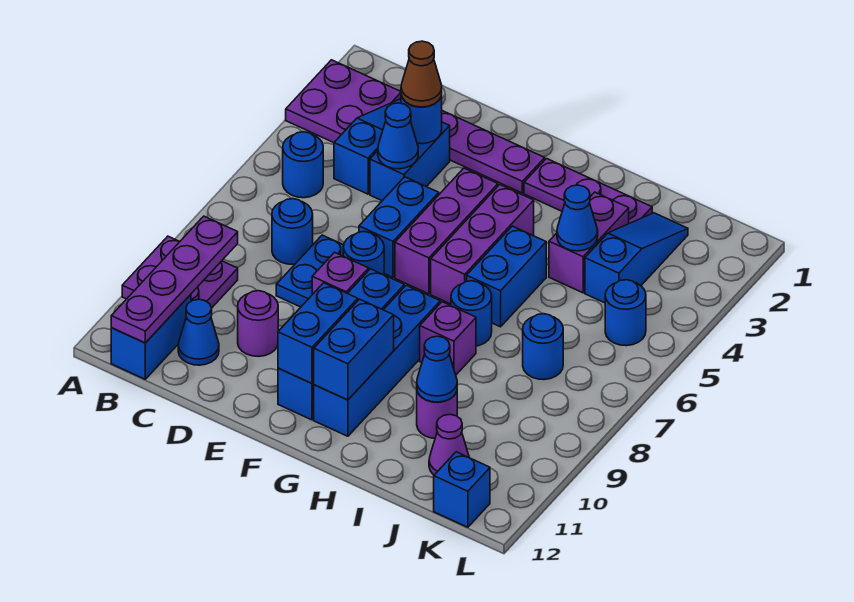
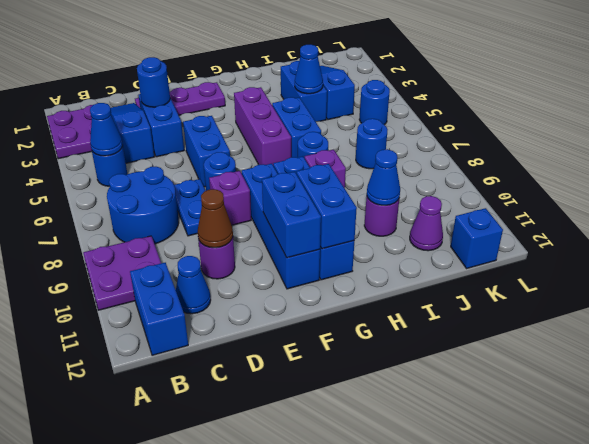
purple 1x4 plate [111,216,238,343] -> none
blue 1x1 round brick [272,199,313,264] -> blue 2x2 round brick [107,167,179,244]
brown 1x1 cone [401,41,442,107] -> brown 1x1 cone moved to [198,189,233,248]
blue 1x1 cone [378,103,418,169] -> blue 1x1 cone moved to [90,103,123,156]
purple 1x3 brick [395,168,498,294] -> none
purple 1x3 plate [524,159,652,224] -> none
purple 1x2 brick [549,192,629,293] -> blue 1x2 brick [281,61,327,122]

